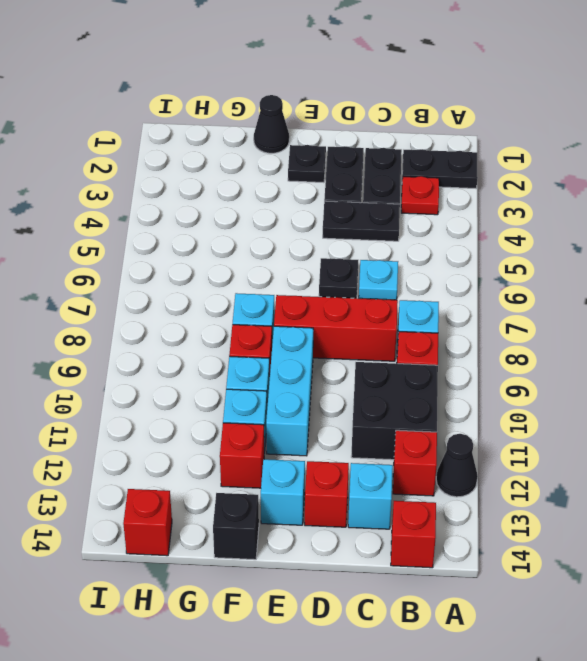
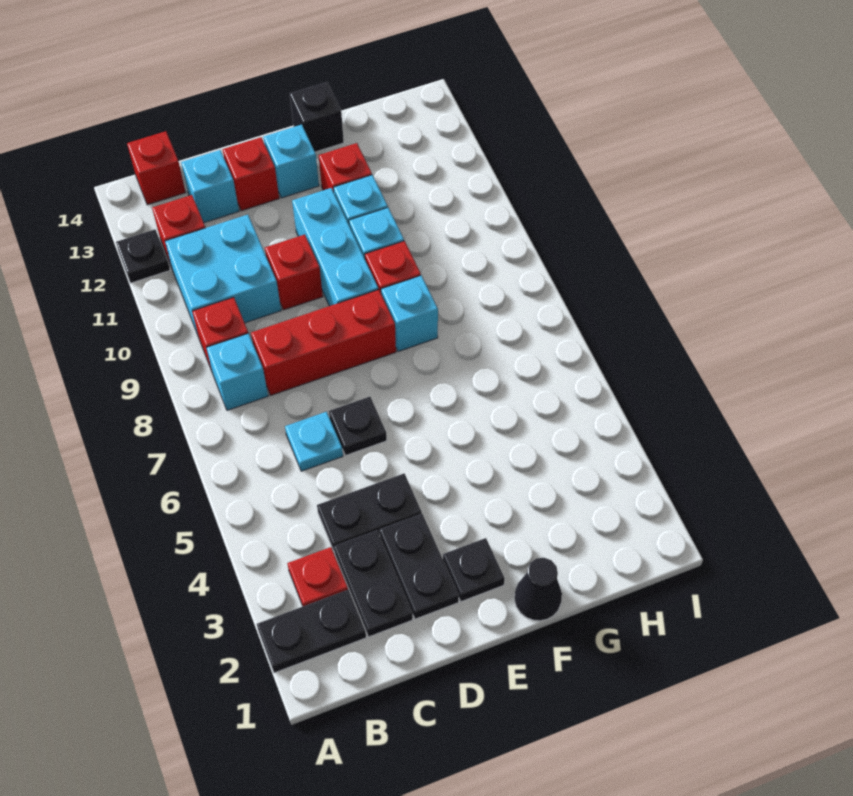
black 1x1 cone [436,434,478,497] -> black 1x1 plate [116,230,170,283]
black 2x2 brick [351,362,438,460] -> cyan 2x2 brick [165,215,281,337]
red 1x1 brick [123,489,172,556] -> red 1x1 brick moved to [265,235,323,310]

